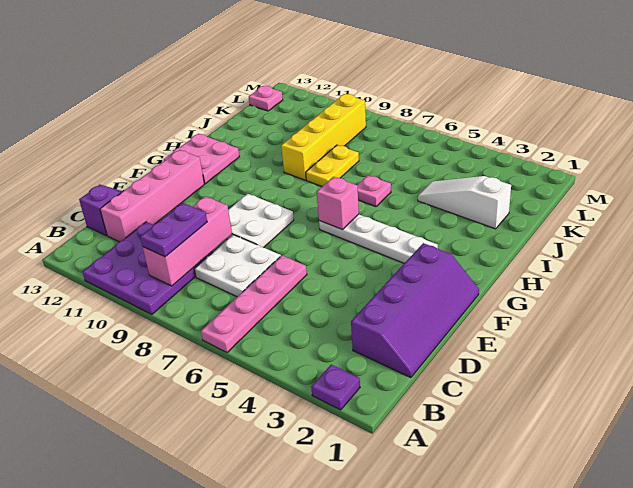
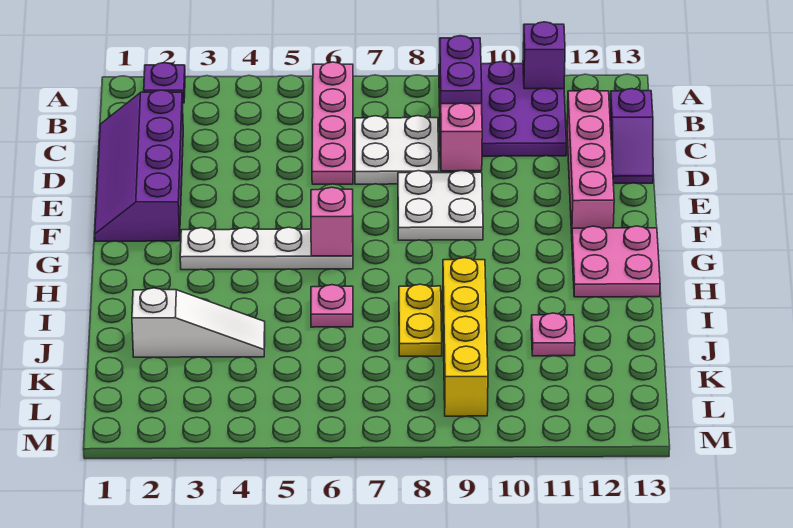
none -> purple 1x1 brick [523,22,565,89]
pink 1x1 plate [249,86,283,111] -> pink 1x1 plate moved to [531,313,575,356]

